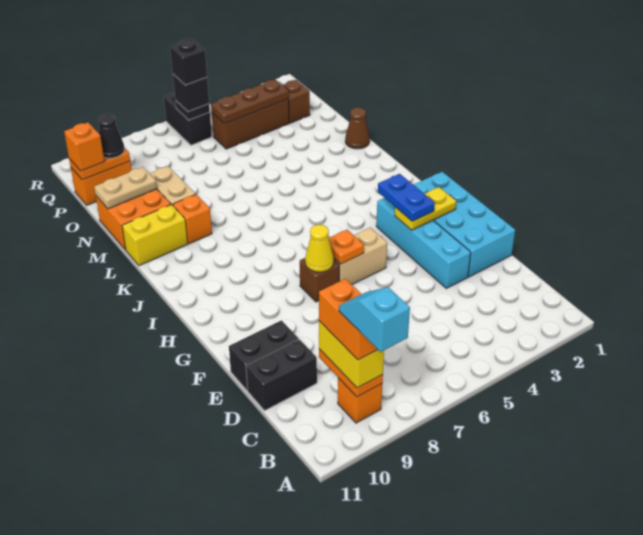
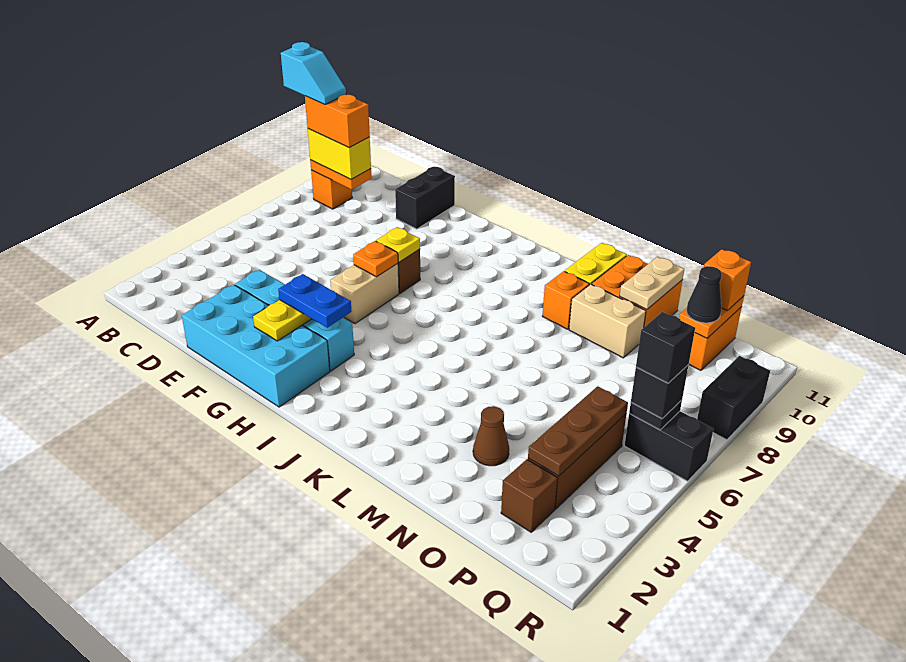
black 1x2 brick [246,339,317,411] -> black 1x2 brick moved to [697,356,770,440]
yellow 1x1 cone [305,225,334,272] -> yellow 1x1 plate [376,227,420,262]
brown 1x1 cone [345,108,370,149] -> brown 1x1 cone moved to [473,406,509,466]

